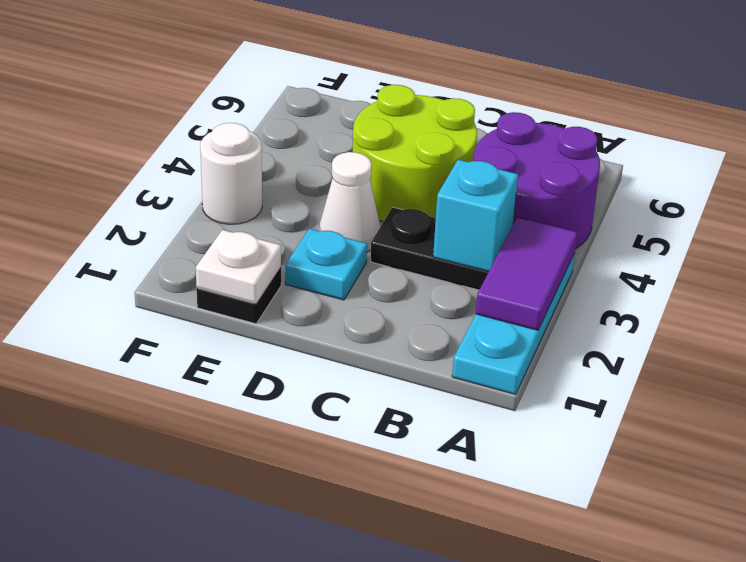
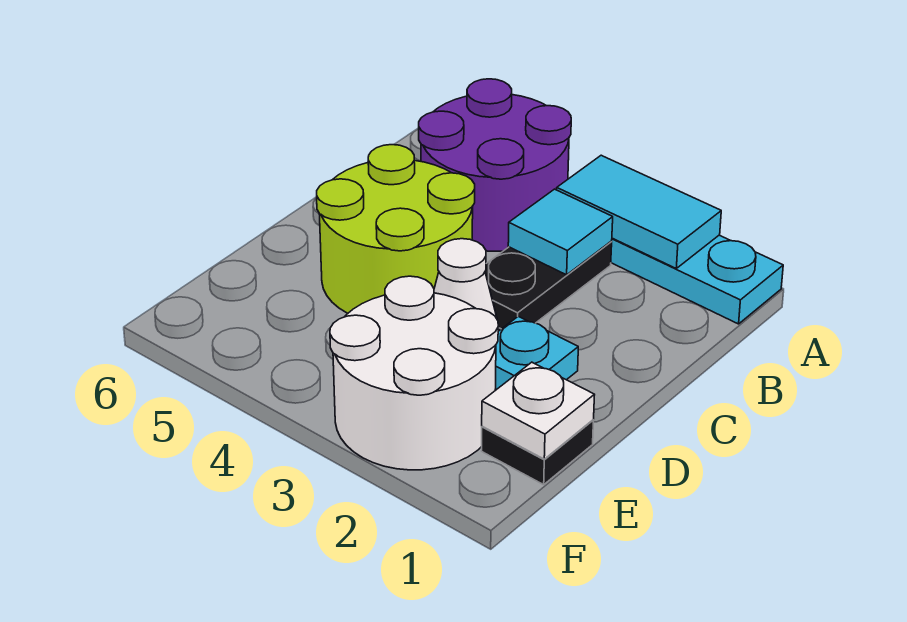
purple 1x2 tile [476,217,577,330] -> cyan 1x2 tile [557,155,721,268]
cyan 1x1 brick [433,160,518,272] -> cyan 1x1 tile [508,189,613,275]
white 1x1 round brick [200,123,262,224] -> white 2x2 round brick [330,276,498,470]

